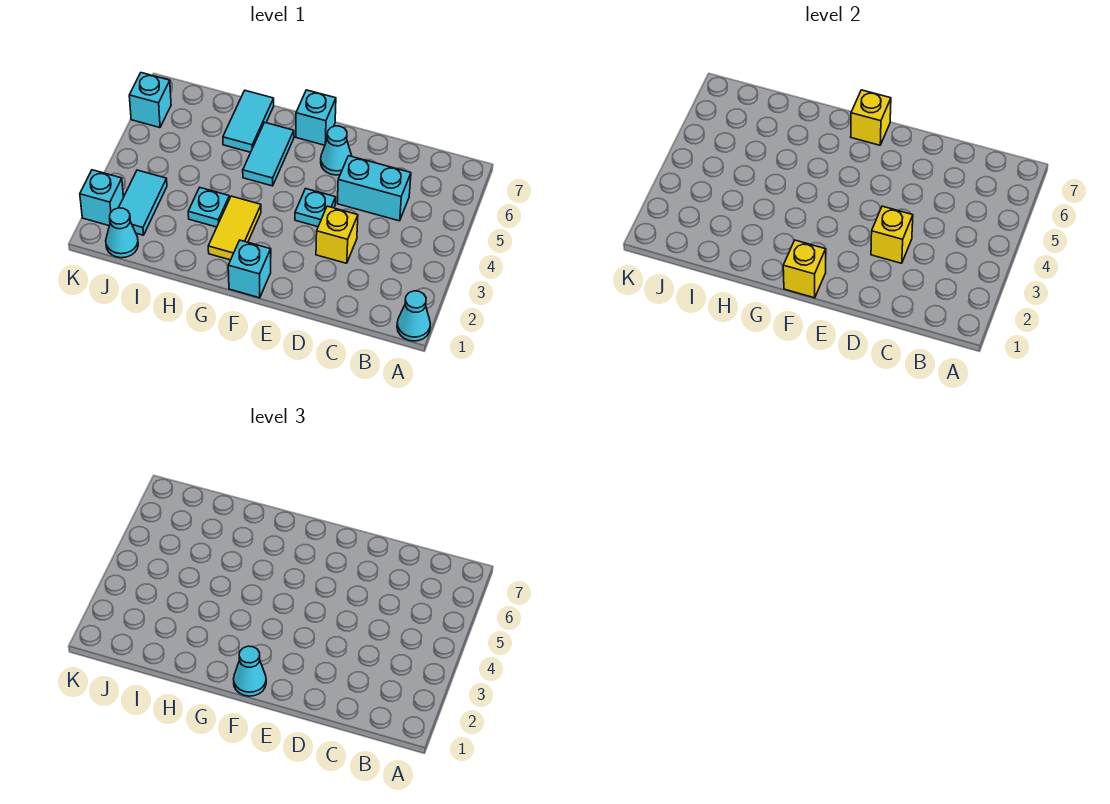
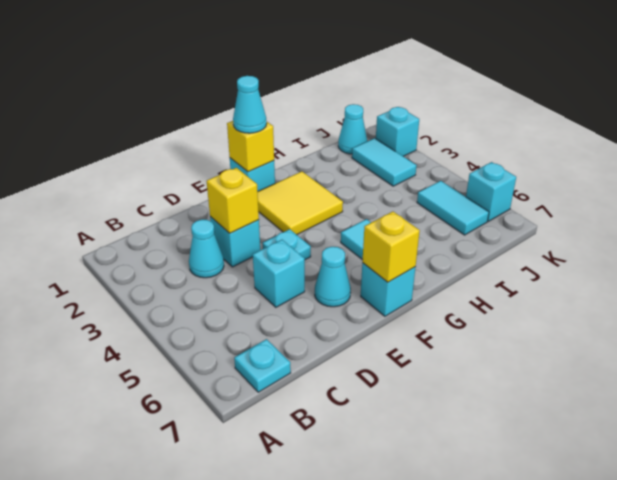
cyan 1x1 cone [397,291,430,341] -> cyan 1x1 cone moved to [189,220,224,278]
cyan 1x2 brick [337,156,411,221] -> cyan 1x1 brick [253,240,305,307]
yellow 1x1 brick [316,206,358,263] -> cyan 1x1 brick [210,217,260,267]
yellow 1x2 tile [208,196,261,260] -> yellow 2x2 tile [258,171,343,235]
cyan 1x1 plate [188,188,229,227] -> cyan 1x1 plate moved to [234,339,291,392]
cyan 1x2 tile [223,91,274,152] -> cyan 1x2 tile moved to [417,181,489,235]

